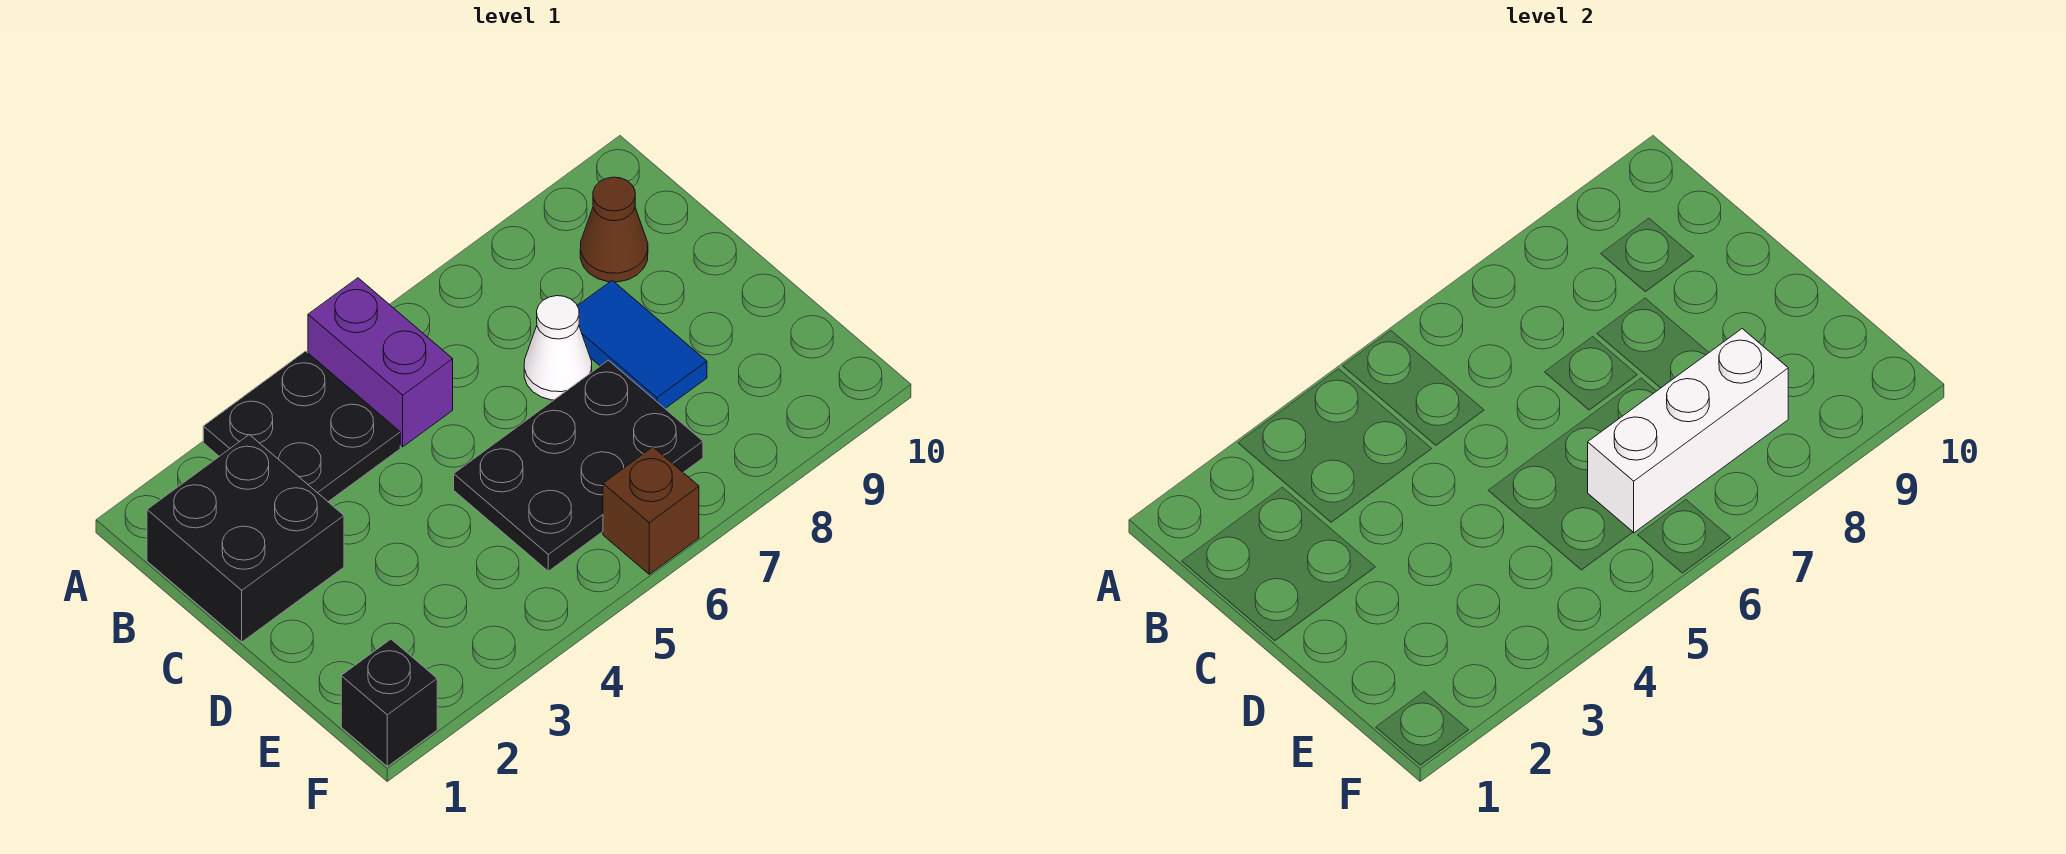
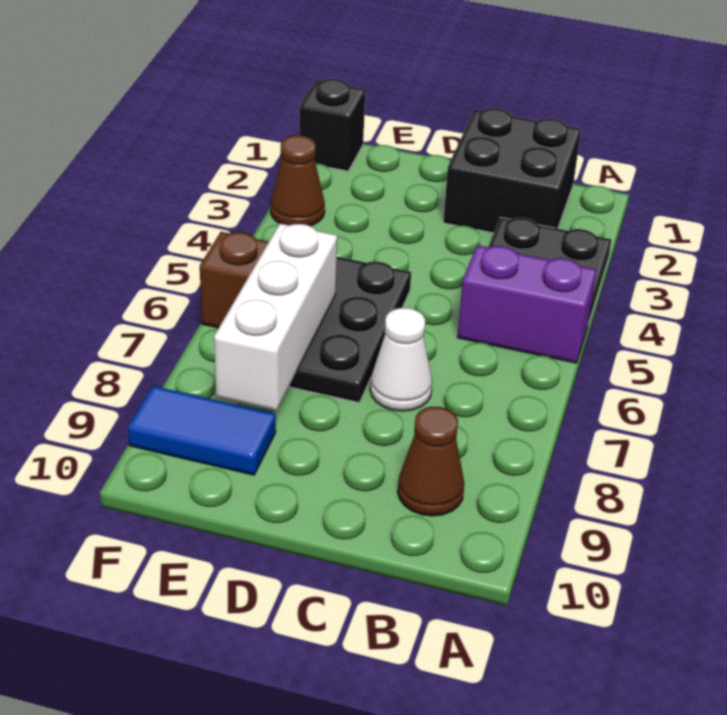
blue 1x2 tile [578,280,707,408] -> blue 1x2 tile moved to [128,386,276,475]
none -> brown 1x1 cone [271,135,325,226]

